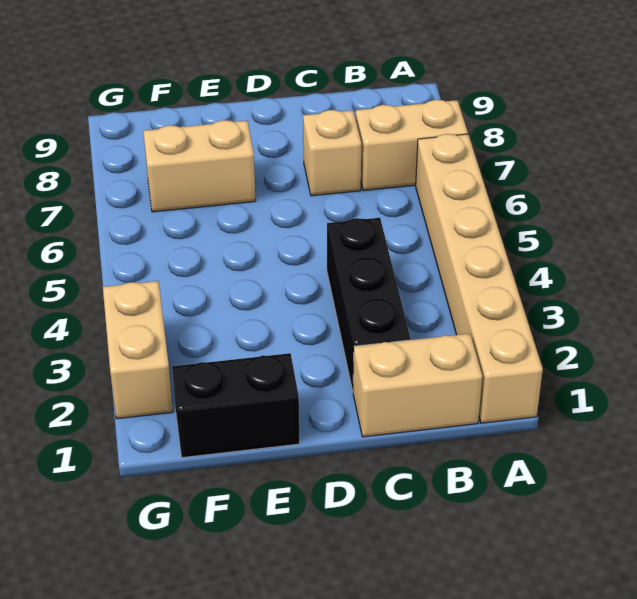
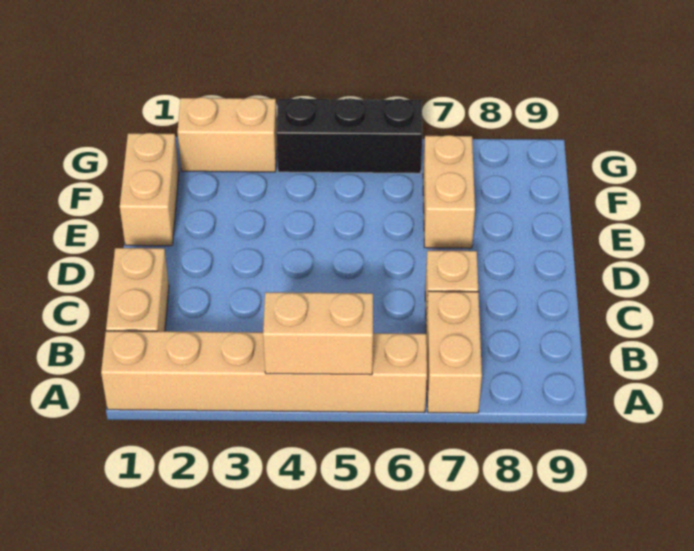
none -> tan 1x2 brick [263,292,373,375]
black 1x3 brick [327,218,410,391] -> black 1x3 brick moved to [276,98,423,173]
black 1x2 brick [172,353,300,458] -> tan 1x2 brick [120,133,179,246]

